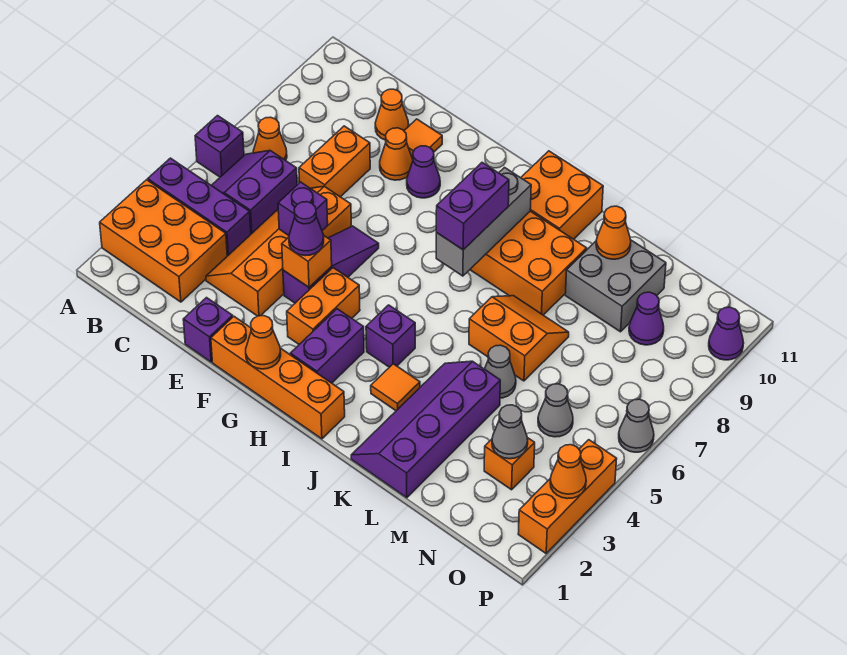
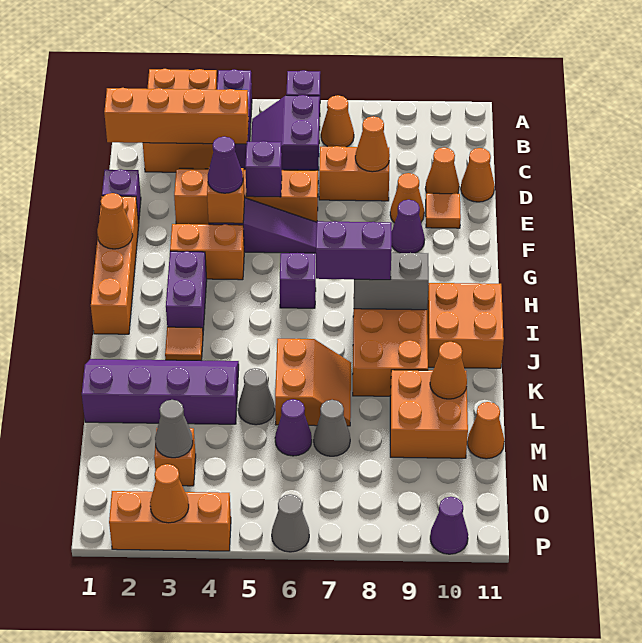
purple 2x2 slope [211,151,297,234] -> purple 2x2 slope turned to [251,95,320,170]
none -> orange 1x4 brick [104,88,249,144]
none -> orange 1x1 cone [355,116,390,172]
none -> orange 1x1 cone [461,148,495,202]
purple 1x2 brick [290,309,364,383] -> purple 1x2 brick turned to [166,251,207,330]
purple 1x1 brick [366,305,415,367] -> purple 1x1 brick moved to [280,253,316,308]
grey 1x3 brick [436,168,531,276] -> grey 1x2 brick [354,253,429,310]
grey 2x2 brick [565,240,666,332] -> orange 2x2 brick [390,370,468,458]
none -> orange 1x1 cone [467,402,504,459]
grey 1x1 cone [538,384,573,437] -> grey 1x1 cone moved to [314,400,350,456]
purple 1x1 cone [629,292,664,345] -> purple 1x1 cone moved to [275,399,312,456]

